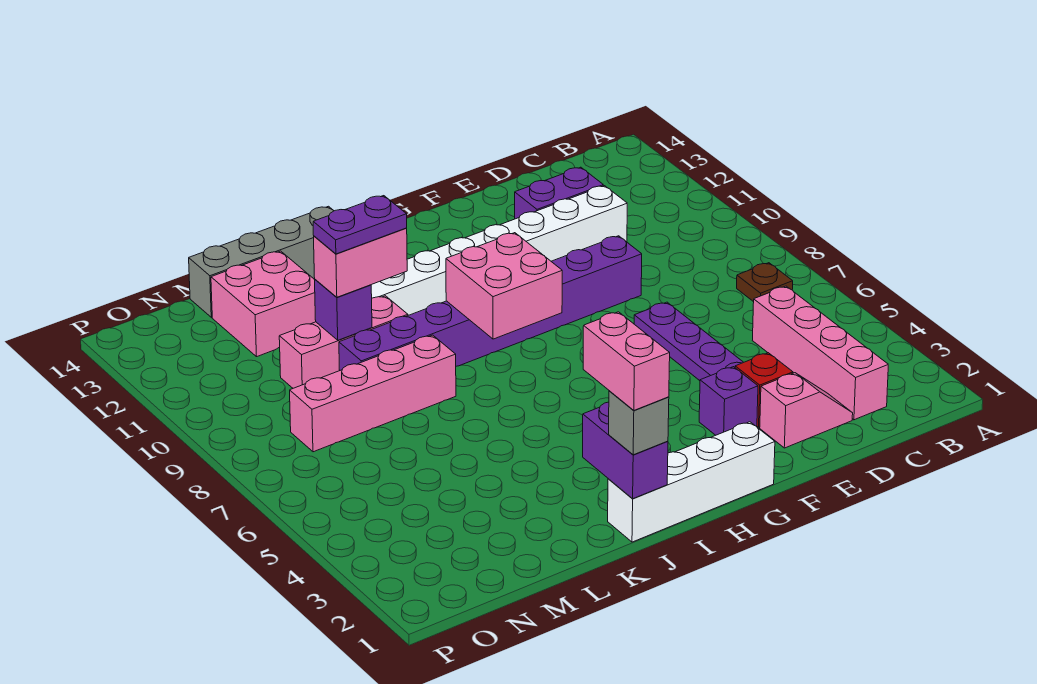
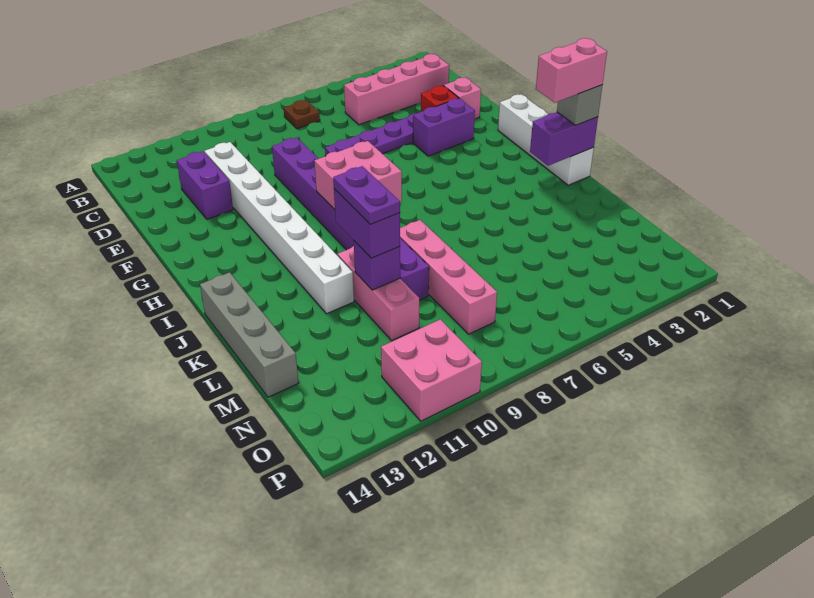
purple 1x1 brick [699,367,758,435] -> purple 1x2 brick [413,98,475,156]
pink 1x2 brick [314,228,407,297] -> purple 1x2 brick [334,189,400,258]
pink 2x2 brick [211,251,316,357] -> pink 2x2 brick moved to [381,319,482,421]

